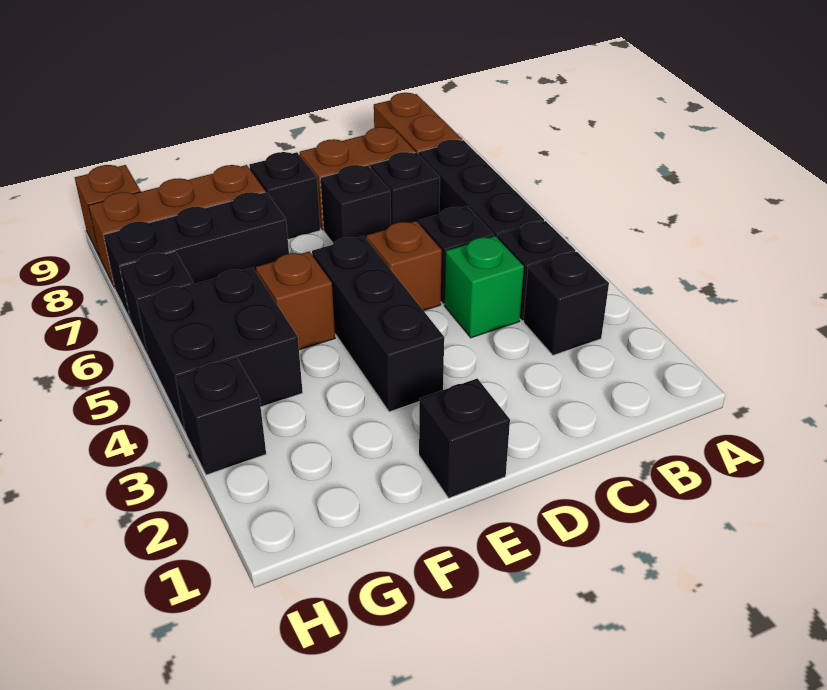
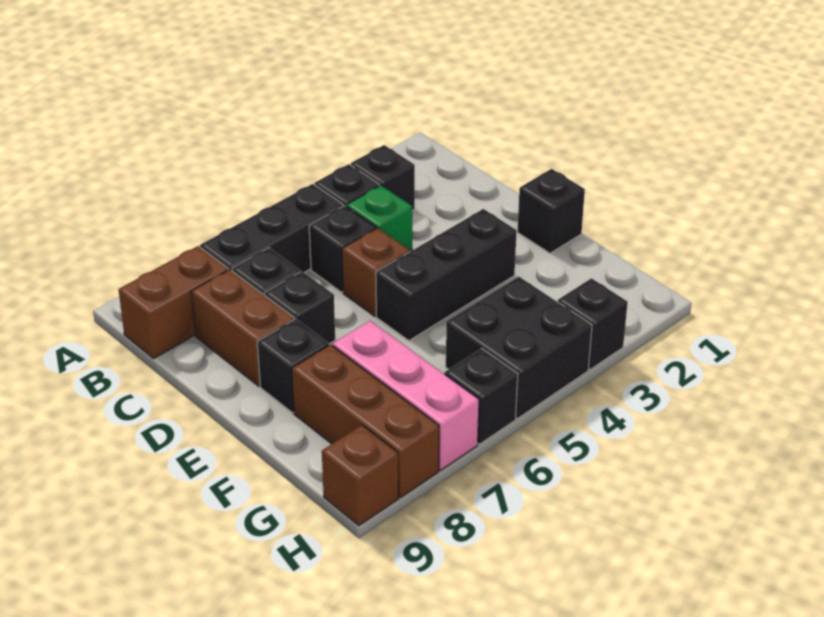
brown 1x1 brick [256,252,335,350] -> none
black 1x3 brick [104,192,289,320] -> pink 1x3 brick [332,321,479,471]

